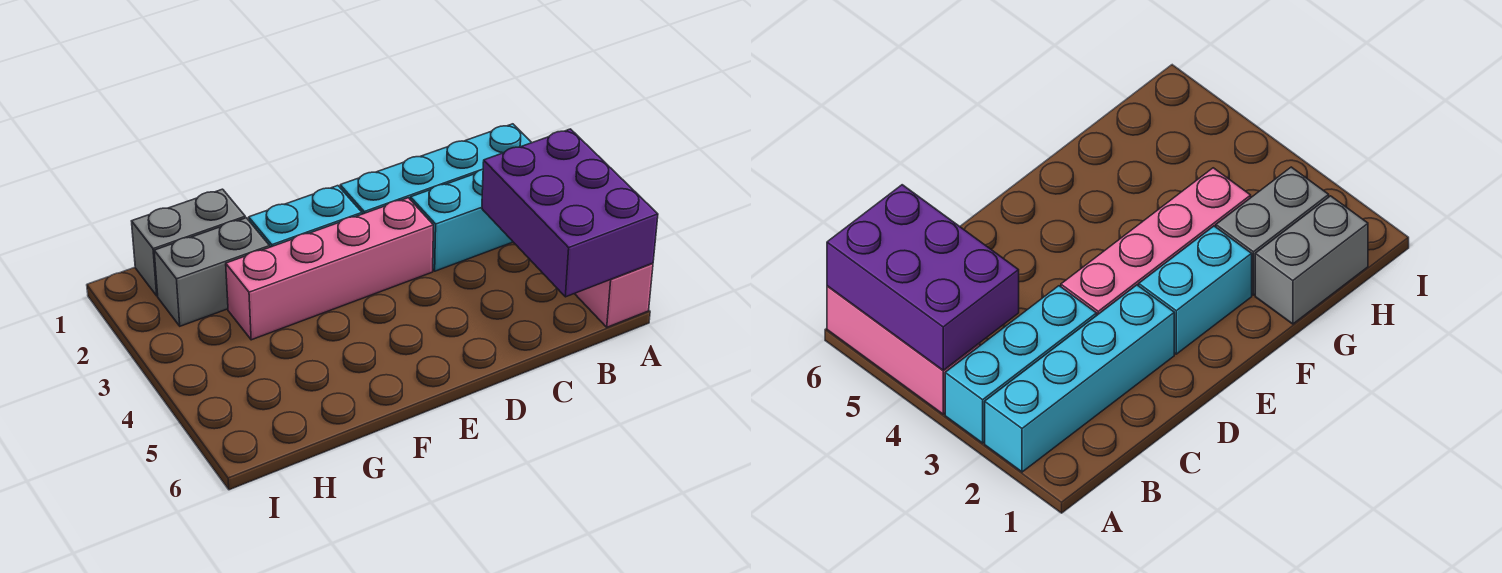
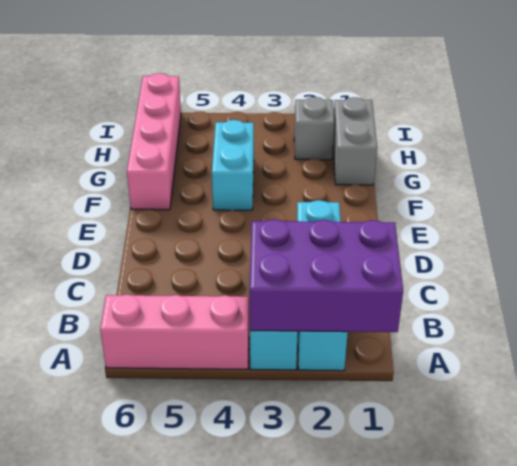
purple 2x3 brick [482,129,658,297] -> purple 2x3 brick moved to [250,219,403,332]
pink 1x4 brick [226,198,433,340] -> pink 1x4 brick moved to [127,73,181,210]
cyan 1x2 brick [249,186,362,247] -> cyan 1x2 brick moved to [212,120,254,210]
grey 1x2 brick [154,218,270,326] -> grey 1x1 brick [294,97,334,160]

